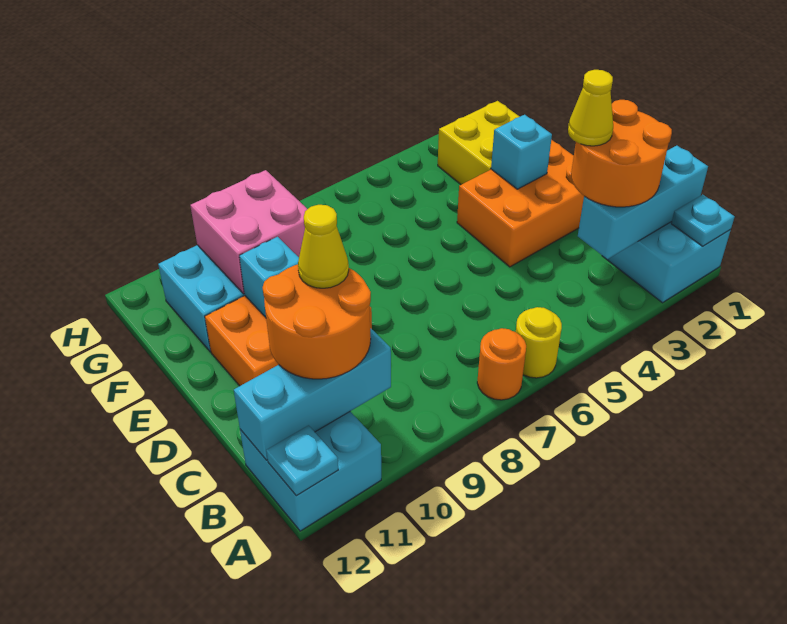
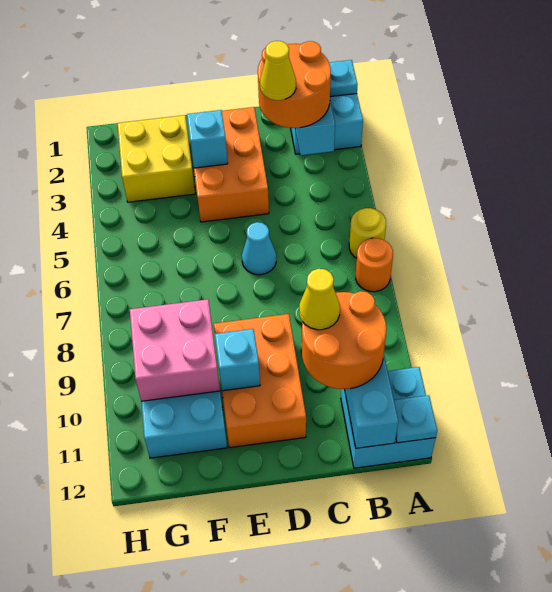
none -> cyan 1x1 cone [242,222,276,275]

